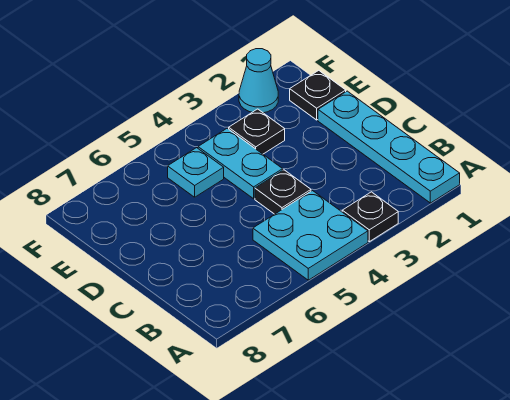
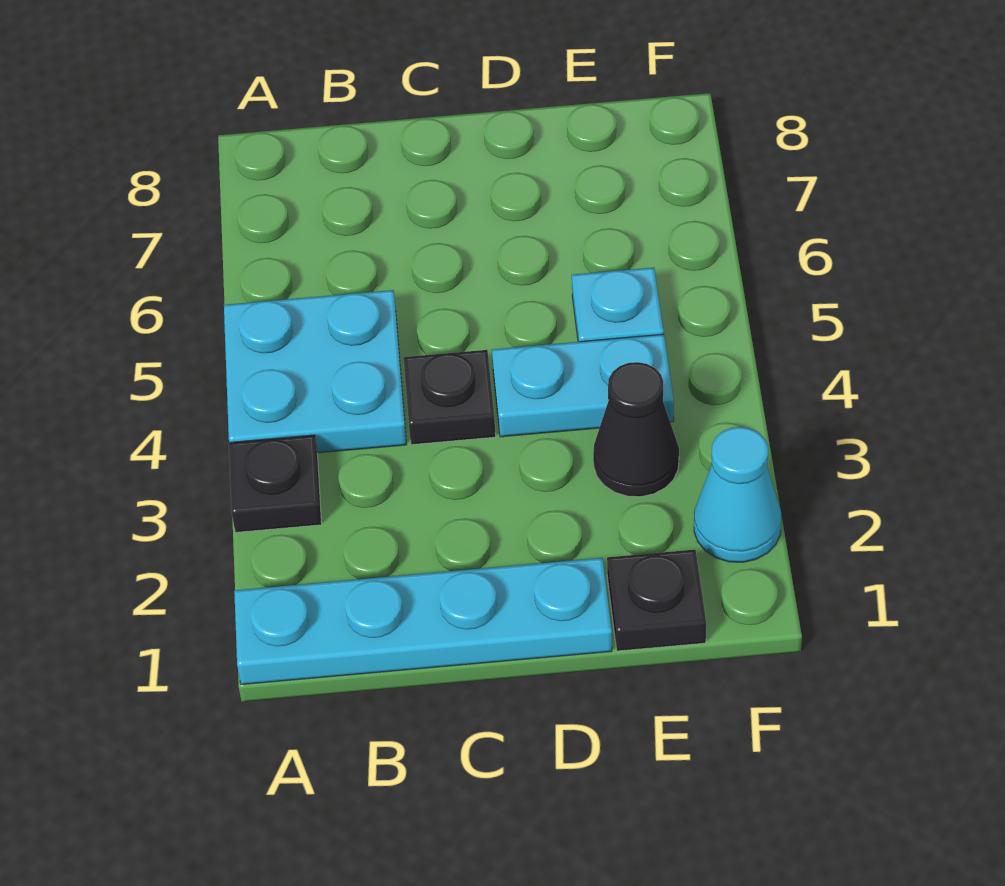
black 1x1 plate [229,109,285,154] -> black 1x1 cone [593,362,679,497]

